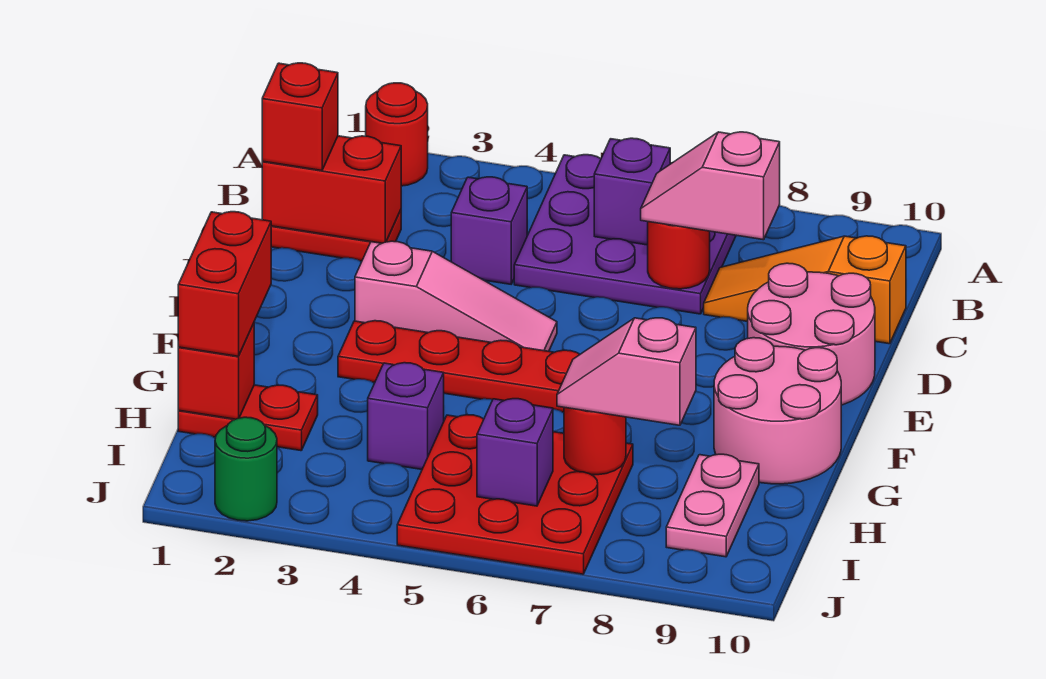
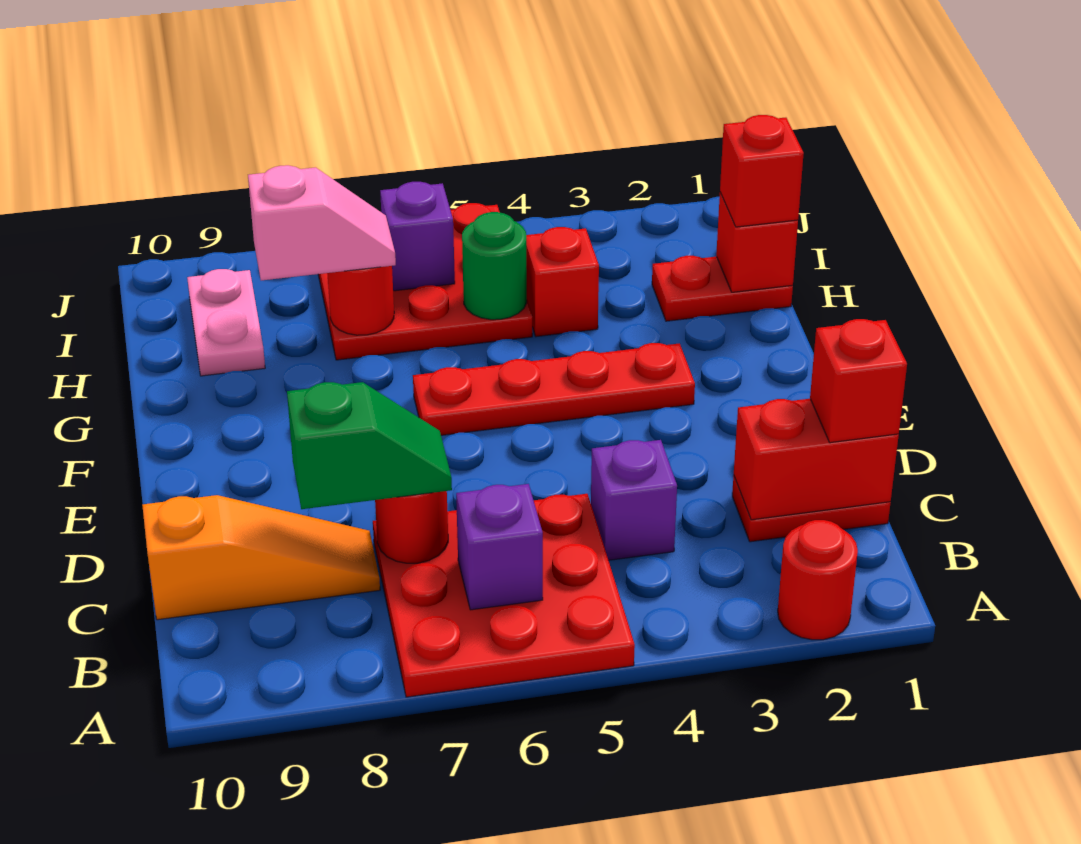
purple 3x3 plate [514,155,736,314] -> red 3x3 plate [373,494,635,697]
pink 1x2 slope [641,132,780,240] -> green 1x2 slope [287,382,452,509]
pink 2x2 round brick [748,263,875,405] -> none
pink 1x3 slope [355,241,557,351] -> none
pink 2x2 round brick [714,338,841,484] -> none
red 1x2 brick [178,212,271,356] -> red 1x1 brick [720,115,804,227]
purple 1x1 brick [368,363,444,469] -> red 1x1 brick [526,227,599,337]
green 1x1 round brick [215,417,277,521] -> green 1x1 round brick moved to [462,212,527,320]

